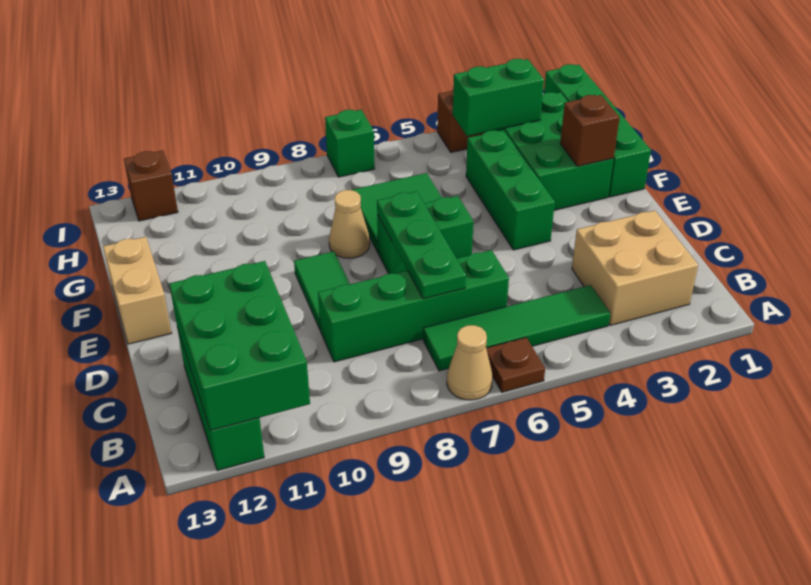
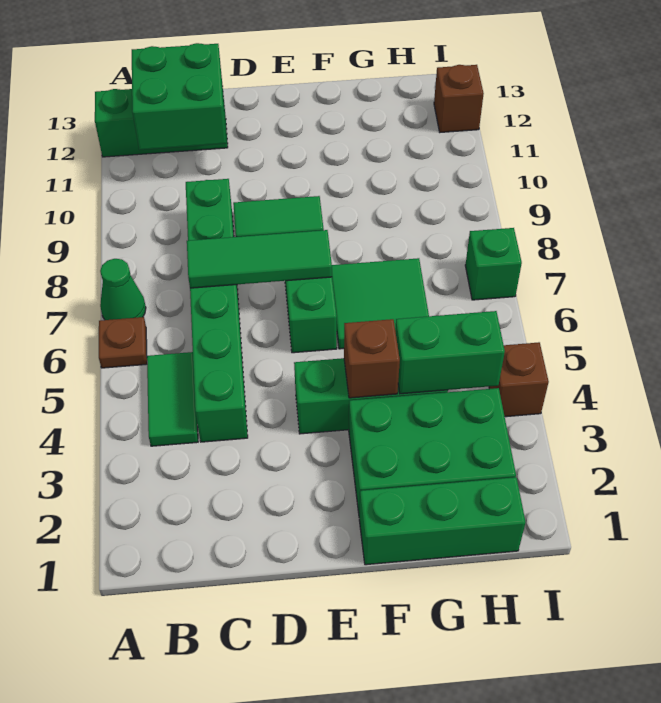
tan 1x1 cone [447,325,493,400] -> green 1x1 cone [100,259,146,320]
green 2x3 brick [169,261,310,431] -> green 2x2 brick [132,43,226,150]
tan 2x2 brick [572,210,698,325] -> none
green 1x4 tile [423,285,610,371] -> green 1x2 tile [147,352,198,446]
green 1x4 brick [318,250,509,362] -> green 1x6 brick [186,179,248,442]
green 1x3 plate [377,191,466,299] -> green 1x3 tile [187,230,332,288]
tan 1x2 brick [103,237,171,344] -> none
green 1x4 brick [544,64,651,197] -> green 1x3 brick [359,477,526,565]
brown 1x1 brick [560,95,620,166] -> brown 1x1 brick moved to [344,319,400,398]
tan 1x1 cone [329,190,370,258] -> none
green 1x2 brick [453,59,544,136] -> green 1x2 brick turned to [395,311,505,394]

